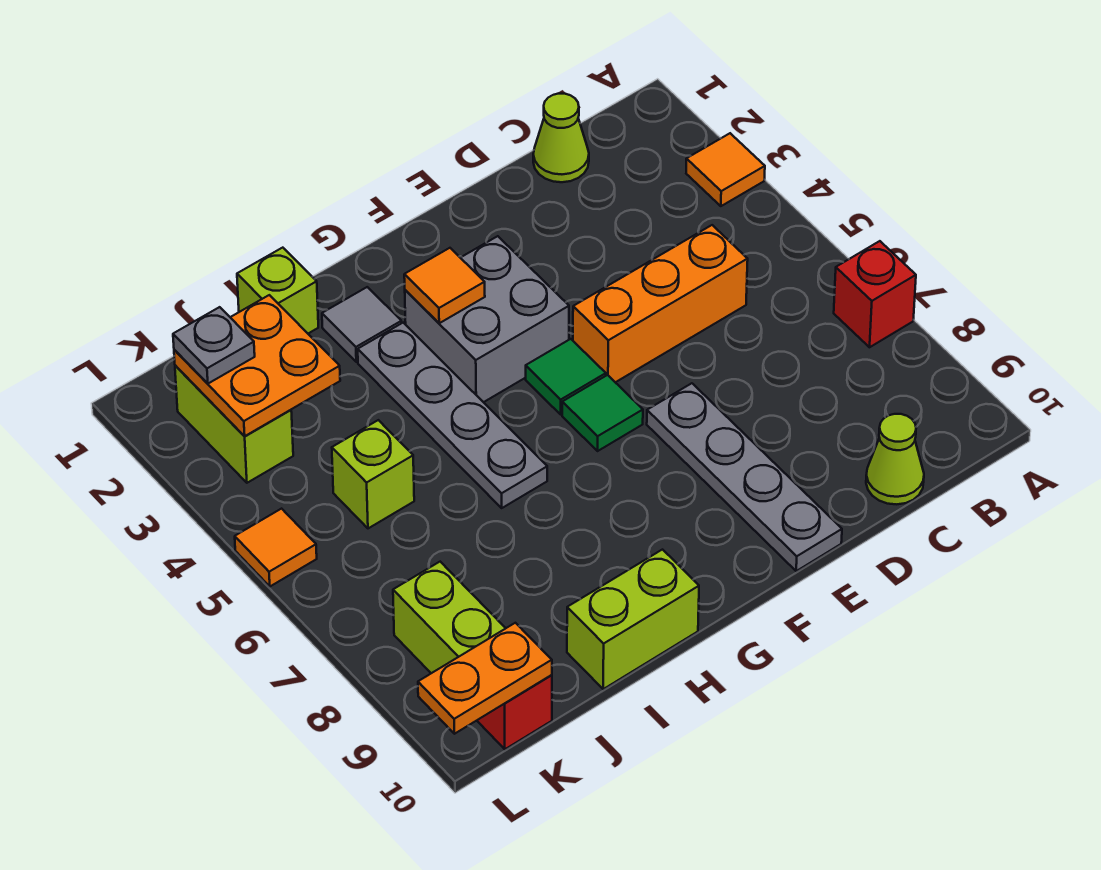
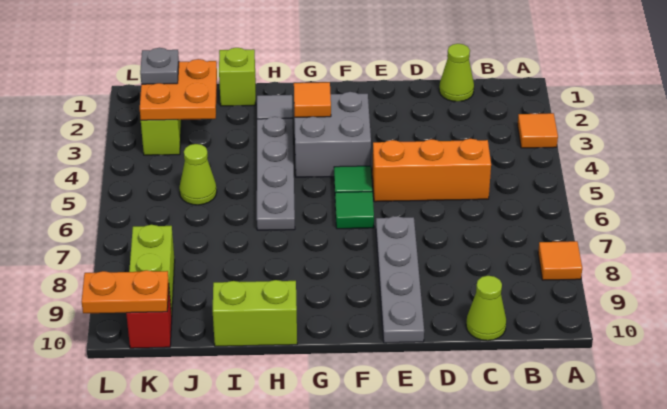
red 1x1 brick [834,241,916,347] -> none
lime 1x1 brick [332,420,414,528] -> lime 1x1 cone [179,144,217,205]
orange 1x1 tile [235,509,317,586] -> orange 1x1 tile moved to [538,241,582,280]

